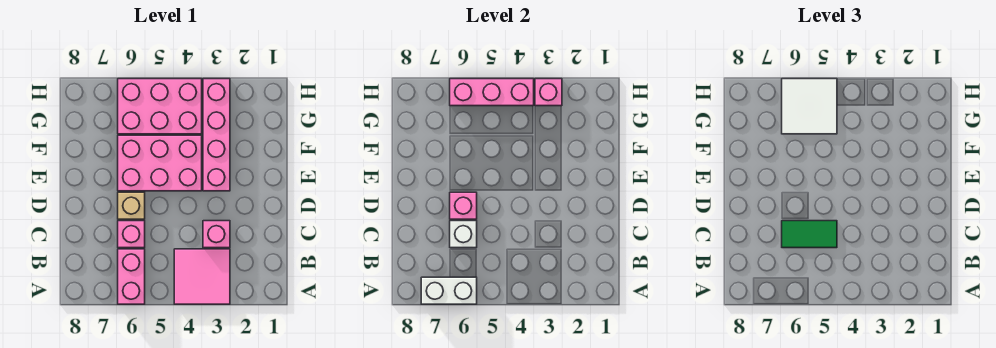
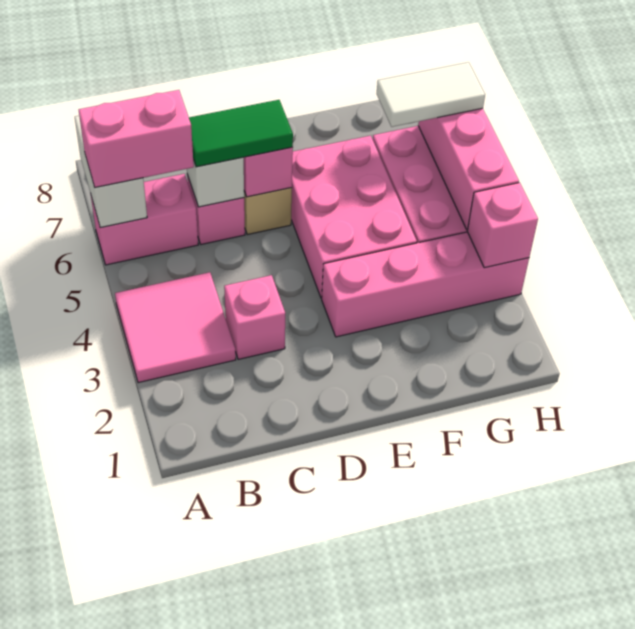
none -> pink 1x2 brick [79,90,194,187]
green 1x2 tile [782,221,837,248] -> green 1x2 tile turned to [189,100,293,167]
white 2x2 tile [782,79,837,134] -> white 1x2 tile [377,62,485,127]

